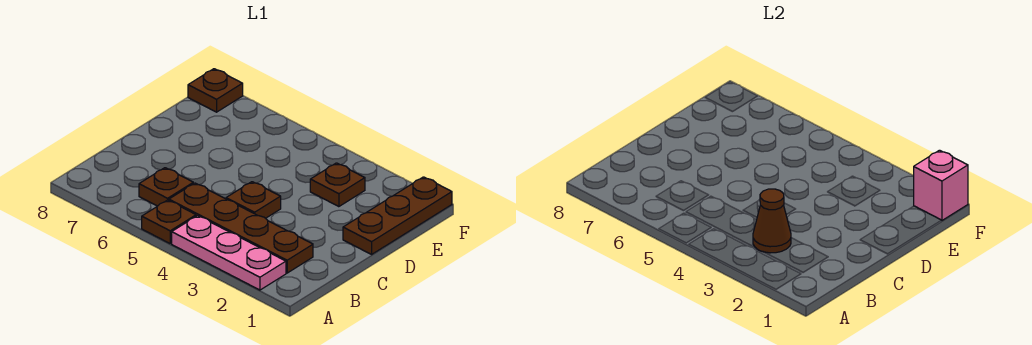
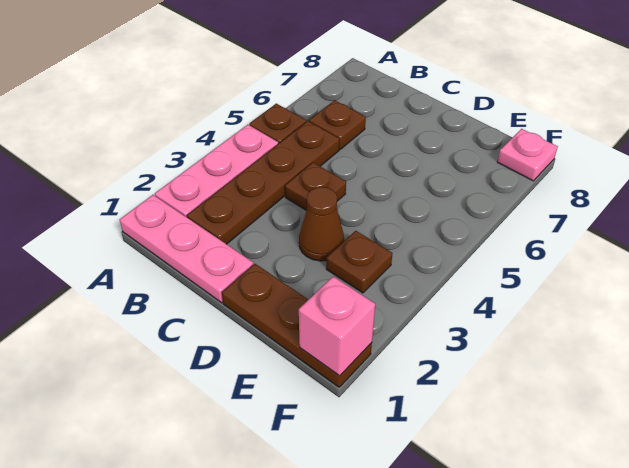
none -> pink 1x3 plate [120,195,253,303]
brown 1x1 cone [753,189,791,253] -> brown 1x1 cone moved to [299,187,344,261]
brown 1x1 plate [188,69,243,112] -> pink 1x1 plate [497,129,558,181]

